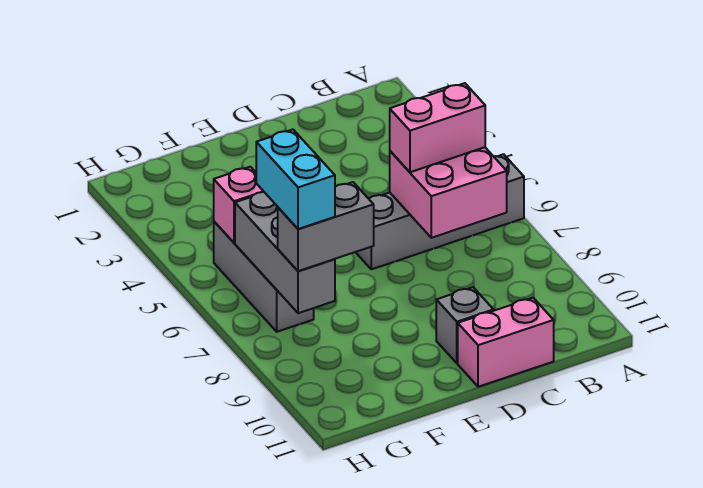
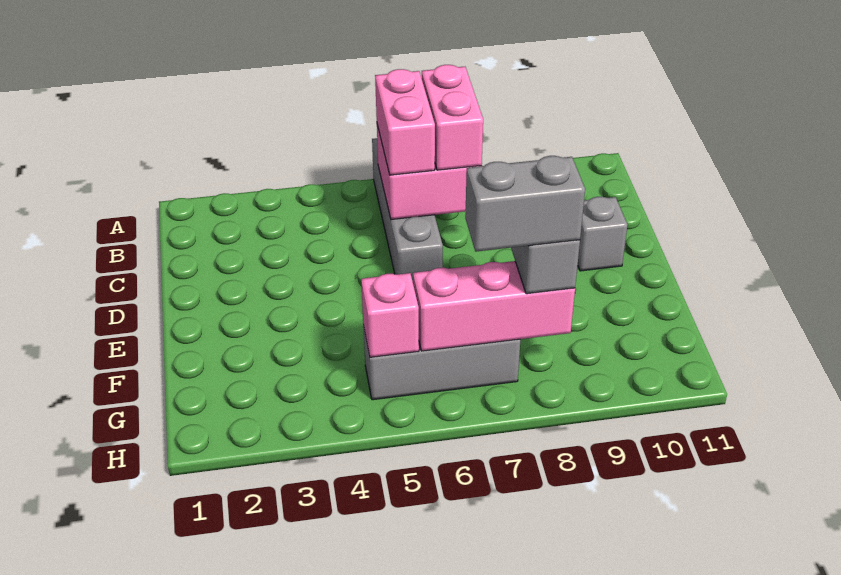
pink 1x2 brick [458,298,554,387] -> pink 1x2 brick moved to [422,65,483,170]
grey 1x3 brick [235,192,335,313] -> pink 1x3 brick [413,261,575,351]
cyan 1x2 brick [256,130,335,229] -> grey 1x2 brick [465,156,585,252]

